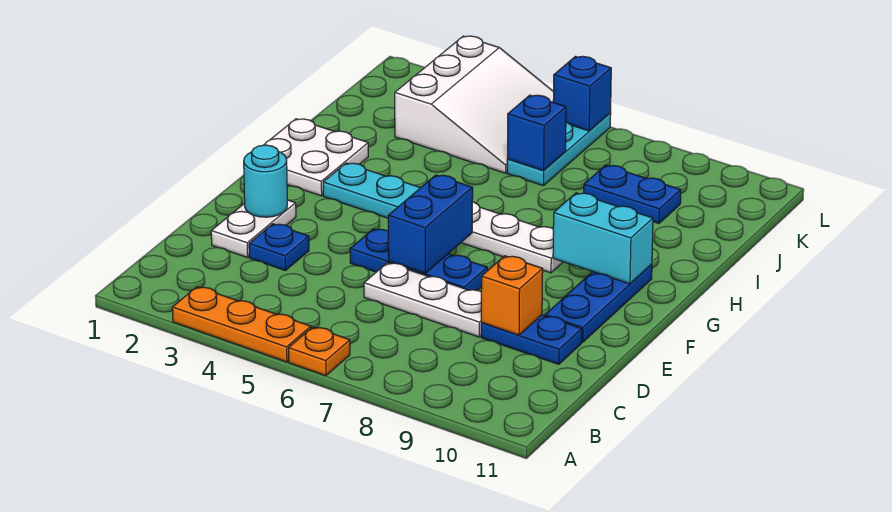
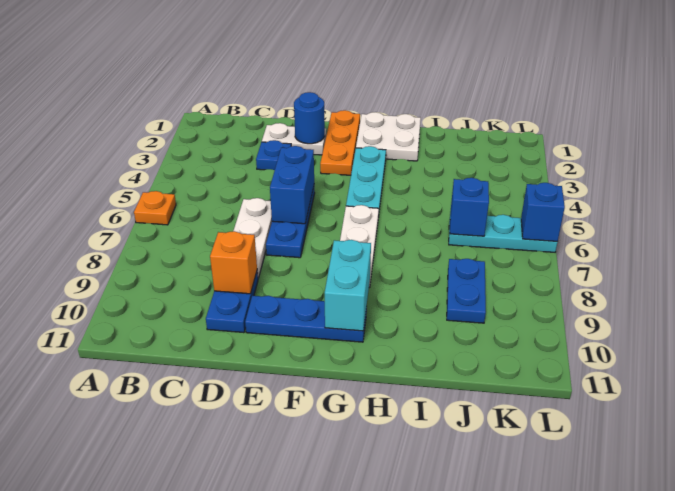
orange 1x3 plate [172,287,311,362] -> orange 1x3 plate moved to [320,110,360,175]
cyan 1x1 round brick [244,145,287,217] -> blue 1x1 round brick [294,92,325,144]
blue 1x2 brick [388,175,473,273] -> blue 1x2 brick turned to [270,146,314,224]
white 3x3 slope [395,36,554,173] -> none

